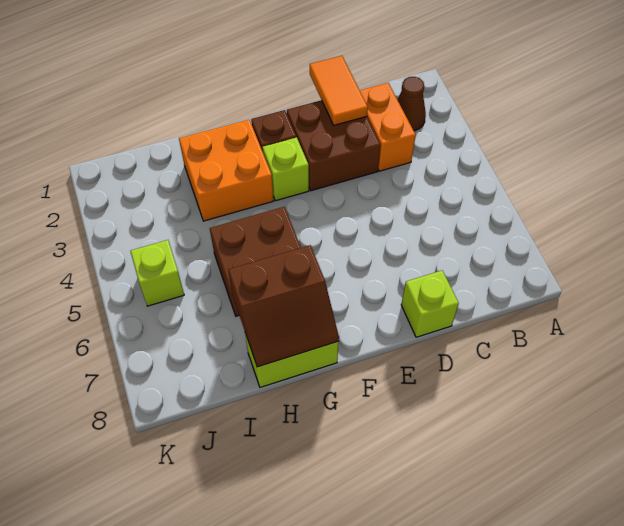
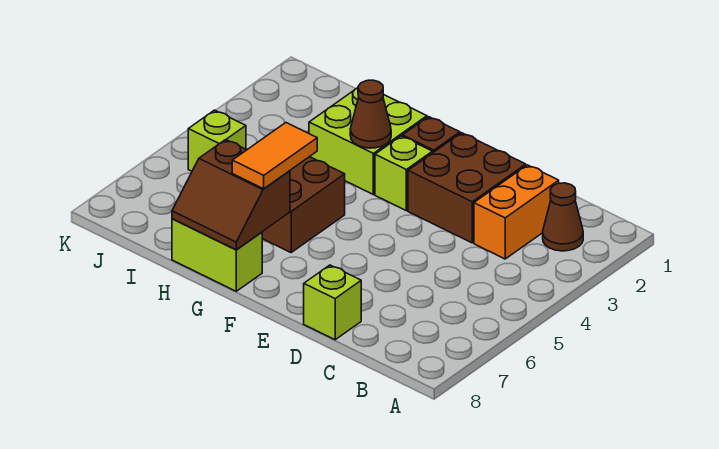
orange 1x2 tile [310,56,368,125] -> orange 1x2 tile moved to [232,123,317,189]
orange 2x2 brick [179,120,273,221] -> lime 2x2 brick [309,88,427,194]
none -> brown 1x1 cone [350,80,391,148]

